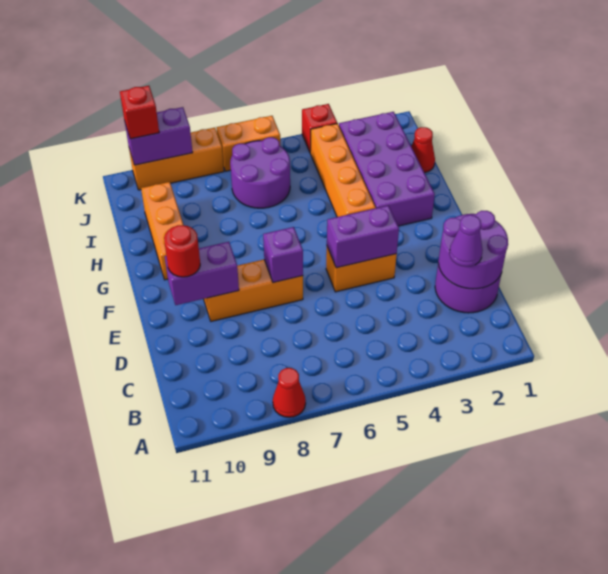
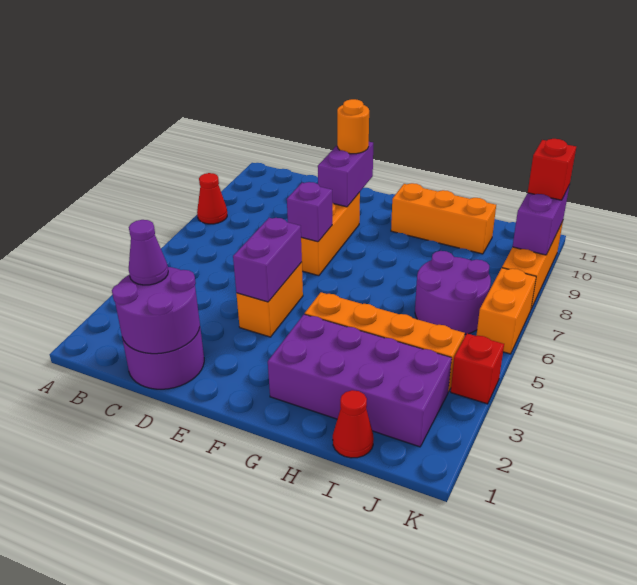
red 1x1 round brick [164,225,200,277] -> orange 1x1 round brick [337,99,369,154]

